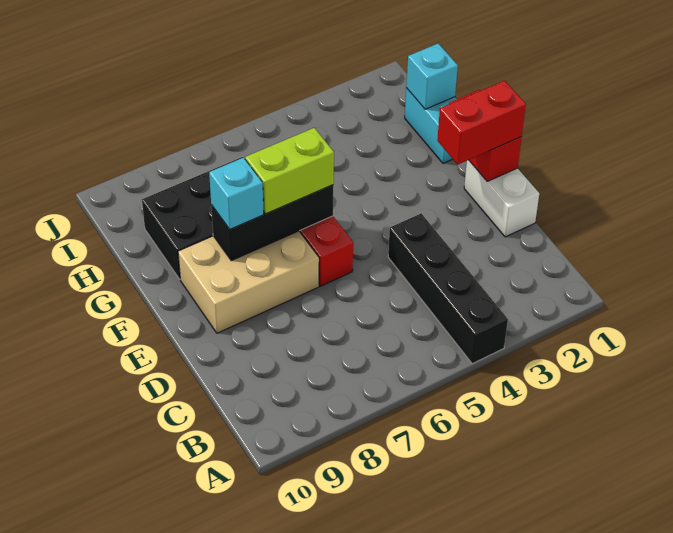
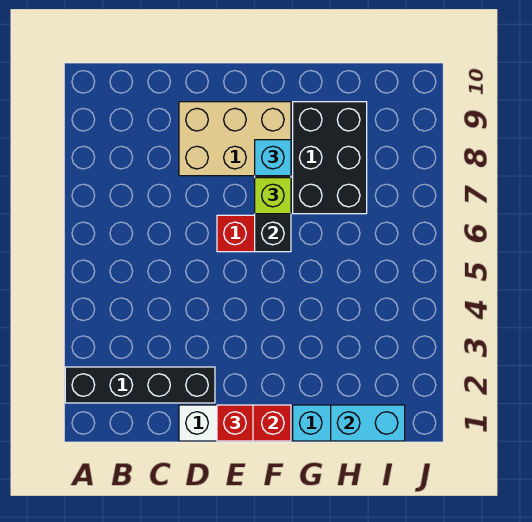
black 1x4 brick [388,213,508,364] -> black 1x4 brick moved to [65,367,215,403]
red 1x2 brick [437,81,526,164] -> red 1x1 brick [217,405,253,441]
tan 2x3 brick [178,231,319,333] -> tan 2x3 brick turned to [179,102,291,176]
lime 1x2 brick [245,128,334,214] -> lime 1x1 brick [255,178,291,214]
cyan 1x1 brick [406,44,458,109] -> cyan 1x2 brick [331,405,405,441]

